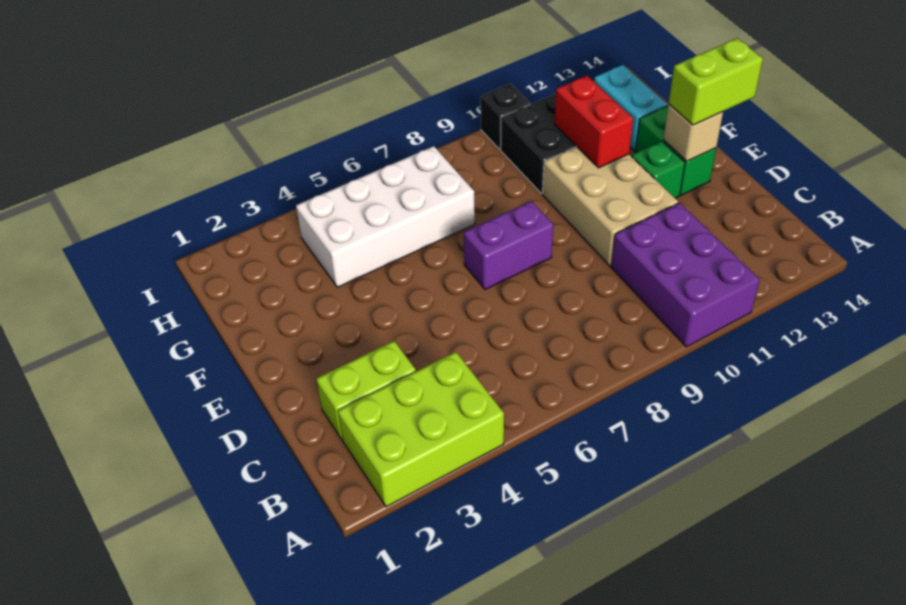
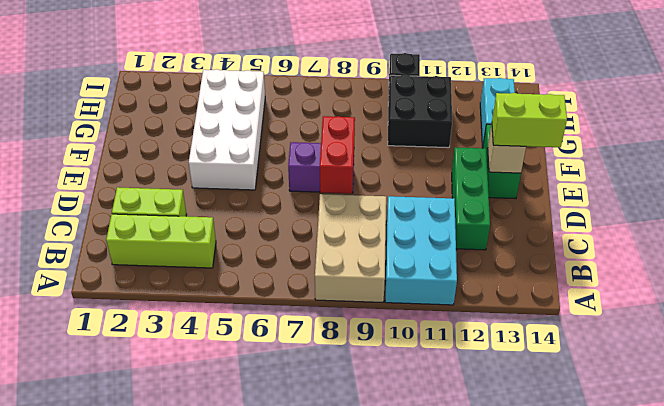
lime 2x3 brick [338,352,504,507] -> lime 1x3 brick [106,214,216,268]
purple 2x3 brick [611,203,760,347] -> cyan 2x3 brick [385,196,457,305]
tan 2x3 brick [543,147,678,266] -> tan 2x3 brick moved to [315,194,386,303]
green 1x1 brick [632,141,685,198] -> green 1x3 brick [452,147,490,250]
red 1x2 brick [554,76,633,168] -> red 1x2 brick moved to [320,116,355,194]
white 2x4 brick [296,146,475,287] -> white 2x4 brick turned to [189,69,265,190]

